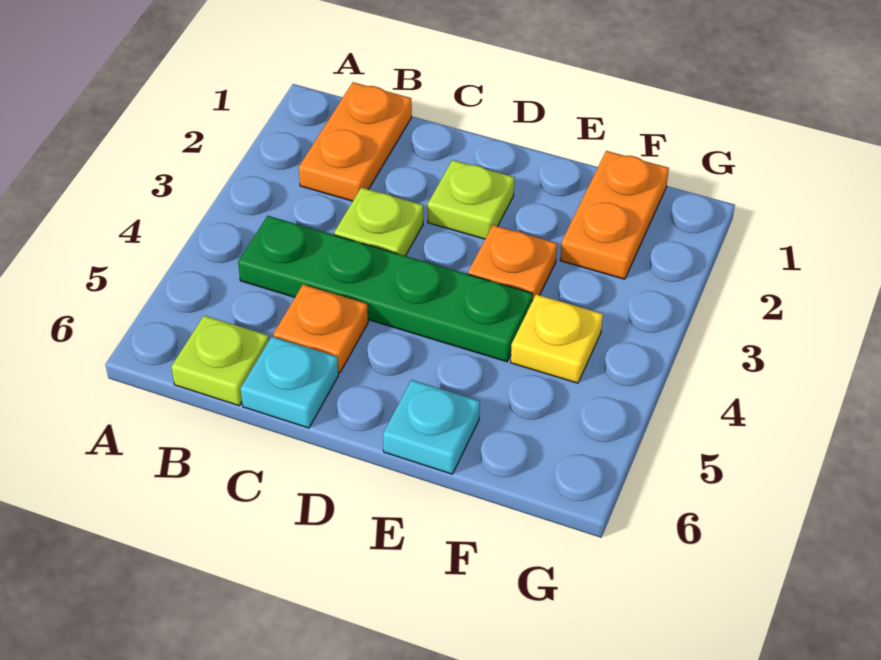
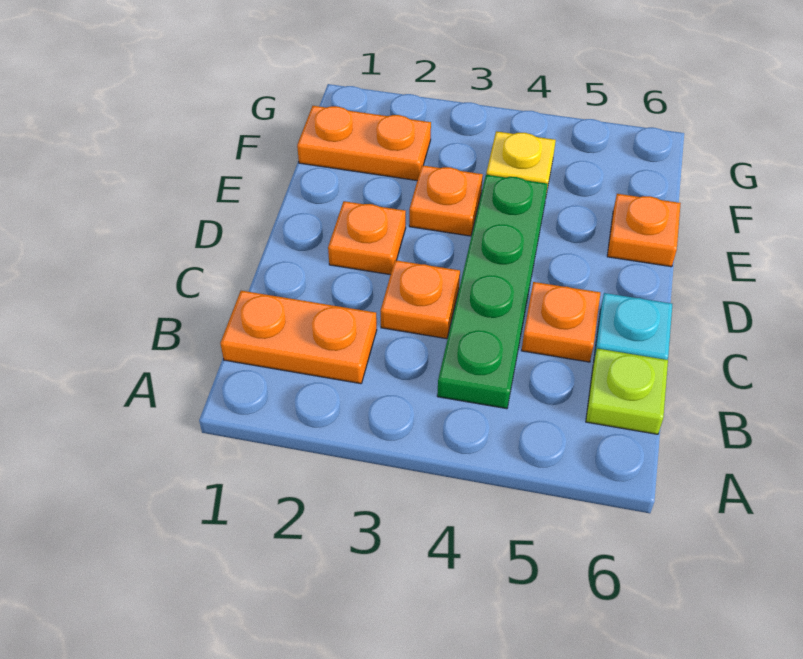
lime 1x1 plate [334,187,423,256] -> orange 1x1 plate [381,260,460,339]
lime 1x1 plate [428,160,514,239] -> orange 1x1 plate [328,201,406,275]
cyan 1x1 plate [383,380,480,474] -> orange 1x1 plate [607,194,681,267]

